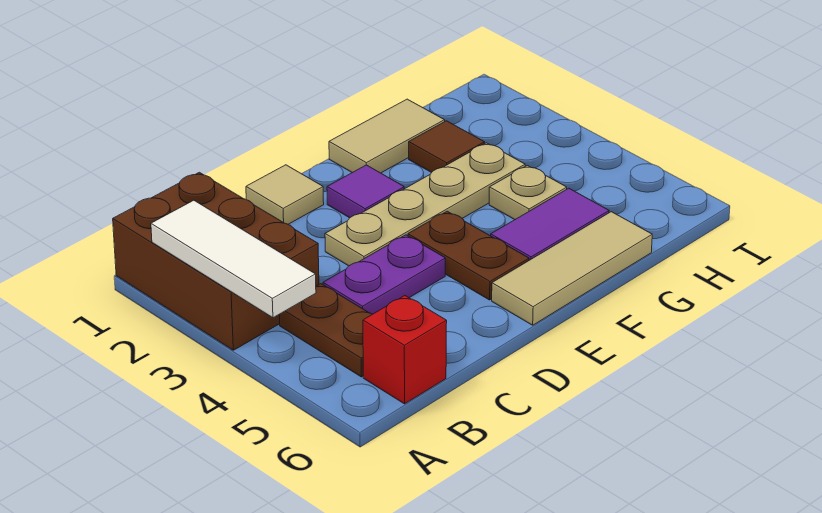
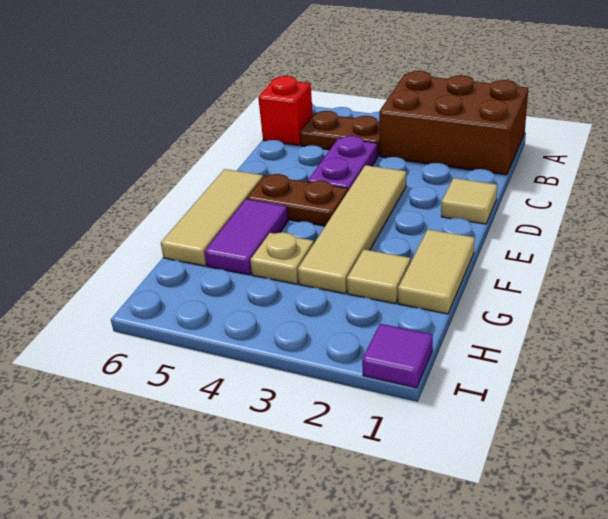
white 1x3 tile [151,200,316,318] -> none
tan 1x4 plate [325,143,525,266] -> tan 1x4 tile [298,165,406,294]
purple 1x1 tile [327,165,404,218] -> purple 1x1 tile moved to [362,324,433,388]
brown 1x1 tile [409,121,484,173] -> tan 1x1 tile [347,249,411,304]

